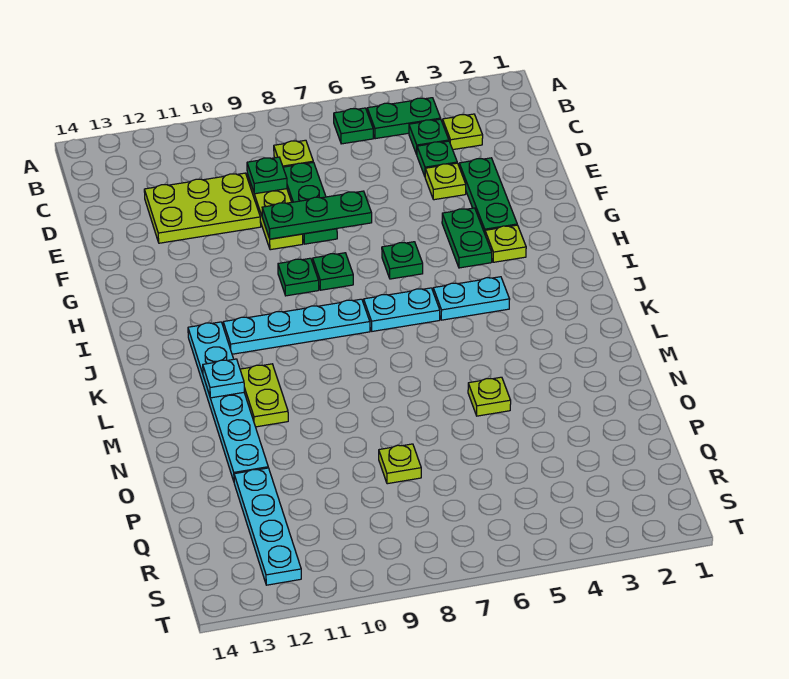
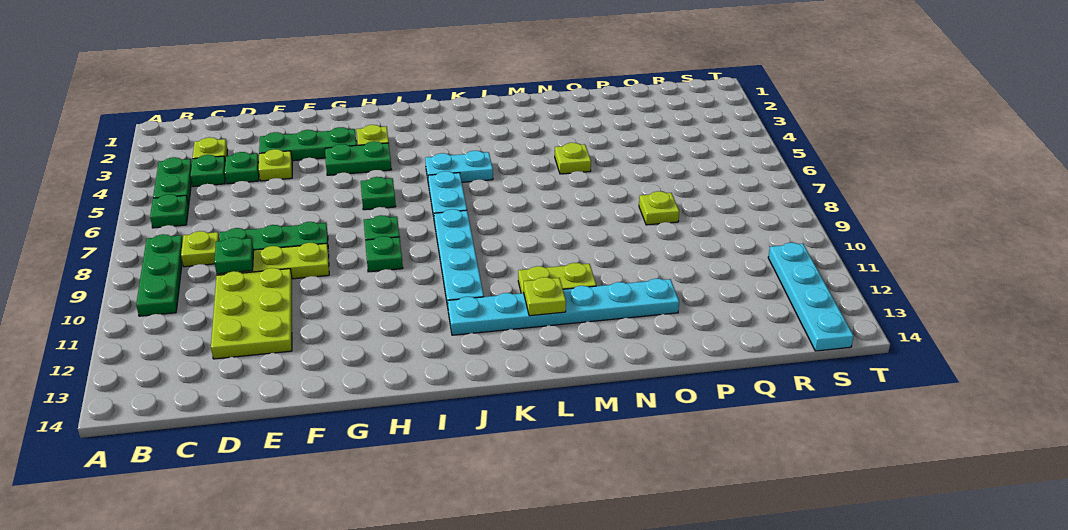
green 1x3 plate [262,191,372,239] -> green 1x3 plate moved to [136,234,183,316]
cyan 1x2 plate [433,277,510,320] -> cyan 1x2 plate turned to [425,151,493,182]
cyan 1x1 plate [203,359,244,398] -> lime 1x1 plate [524,277,566,316]
cyan 1x4 plate [234,468,301,585] -> cyan 1x4 plate turned to [768,243,854,351]

